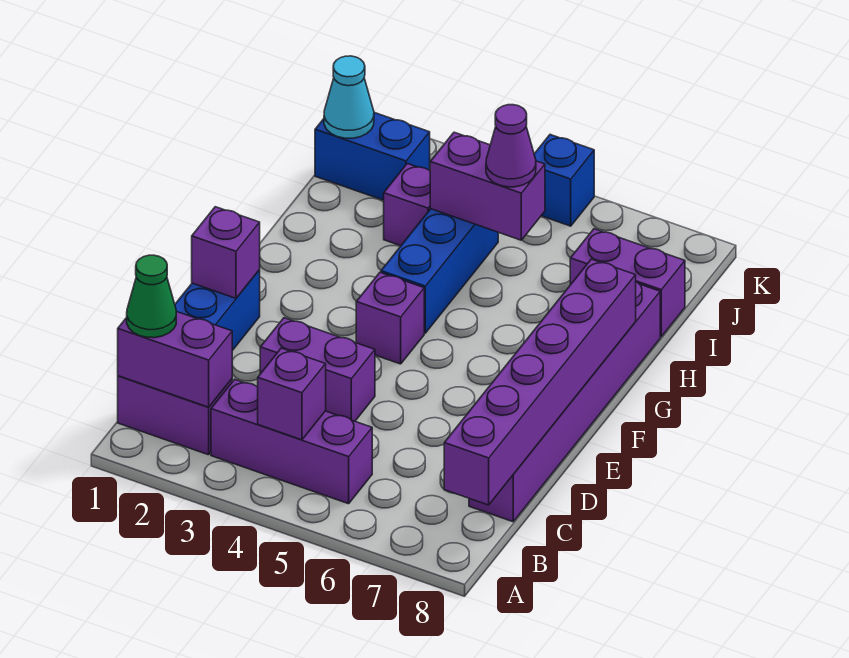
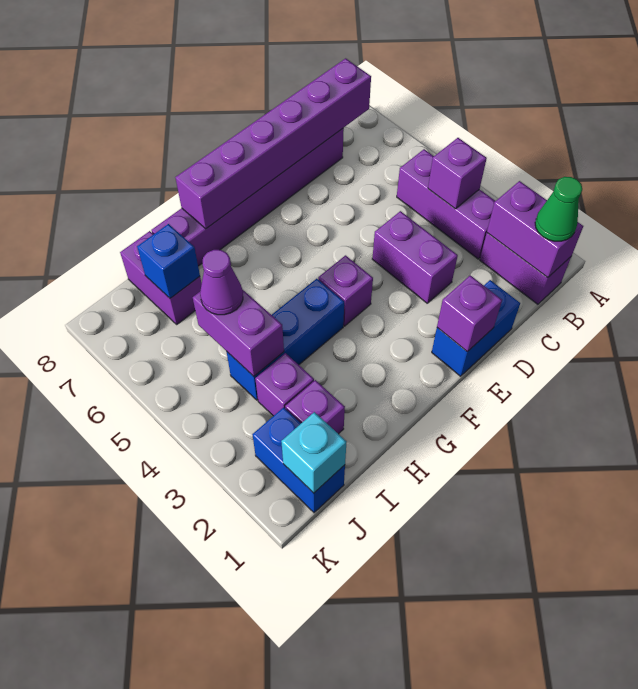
none -> purple 1x1 brick [285,380,345,434]
cyan 1x1 cone [324,56,374,138] -> cyan 1x1 brick [281,412,347,493]
blue 1x1 brick [534,135,594,226] -> blue 1x1 brick moved to [137,224,200,298]

